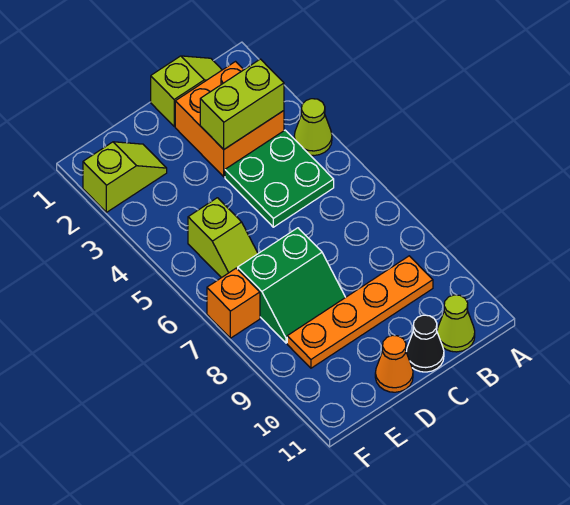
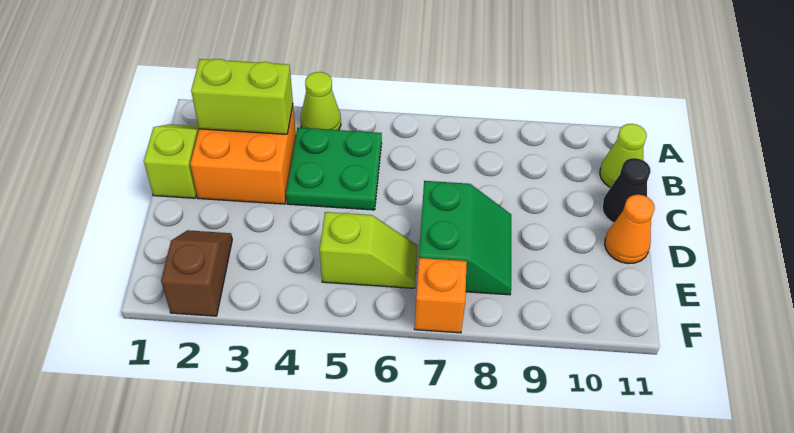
lime 1x2 brick [200,59,284,149] -> lime 1x2 brick turned to [191,59,293,134]
orange 1x4 plate [287,256,433,368] -> none
lime 1x2 slope [83,142,167,212] -> brown 1x2 slope [161,230,232,316]

